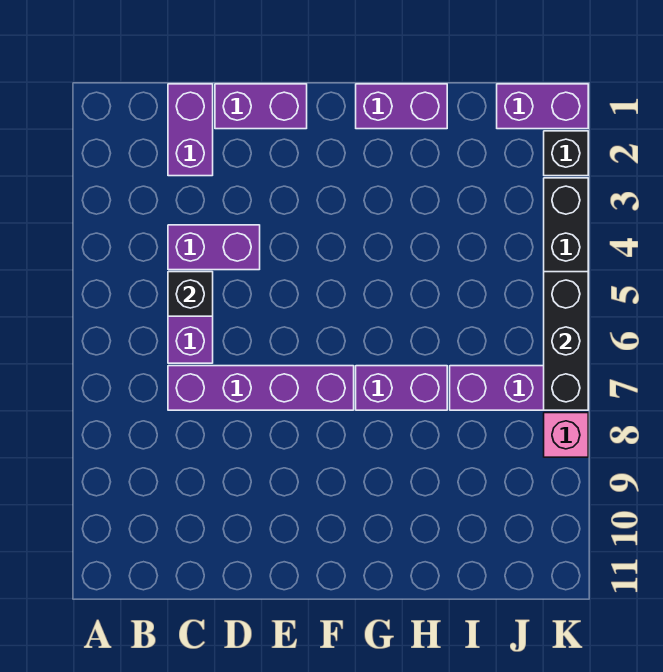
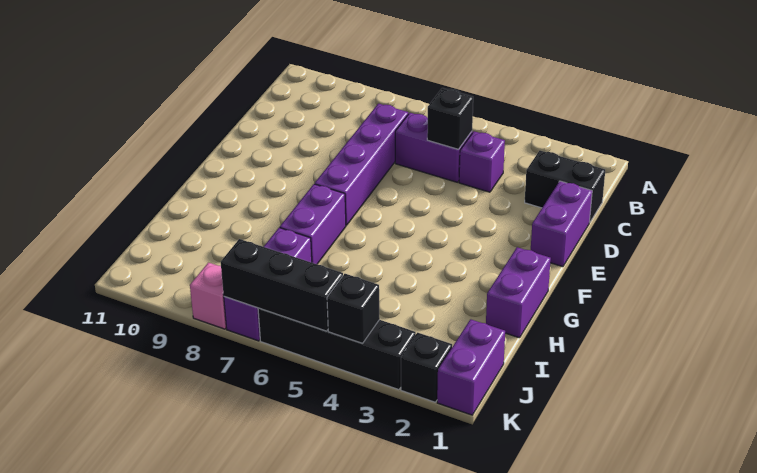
purple 1x2 brick [168,84,213,176] -> black 1x2 brick [525,151,605,222]
purple 1x2 brick [168,225,260,270] -> purple 1x1 brick [459,131,505,192]
none -> black 1x1 brick [327,274,380,343]

